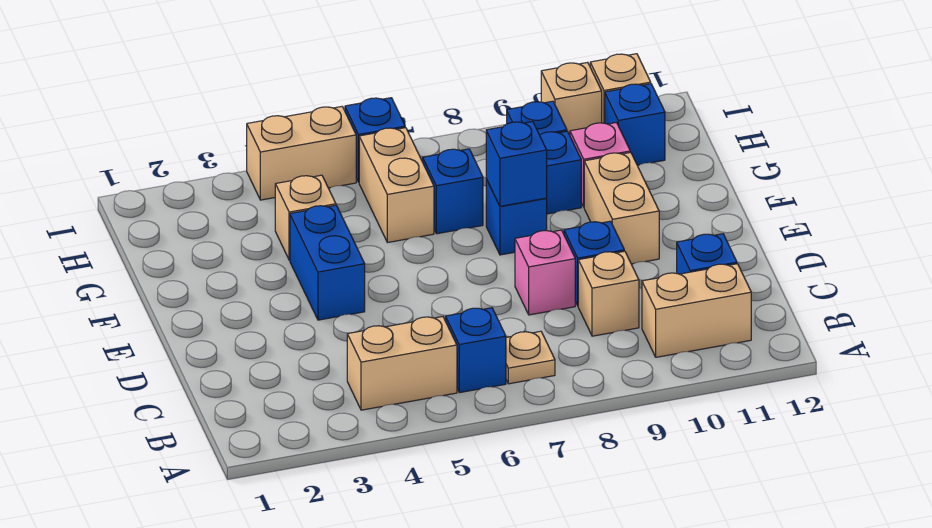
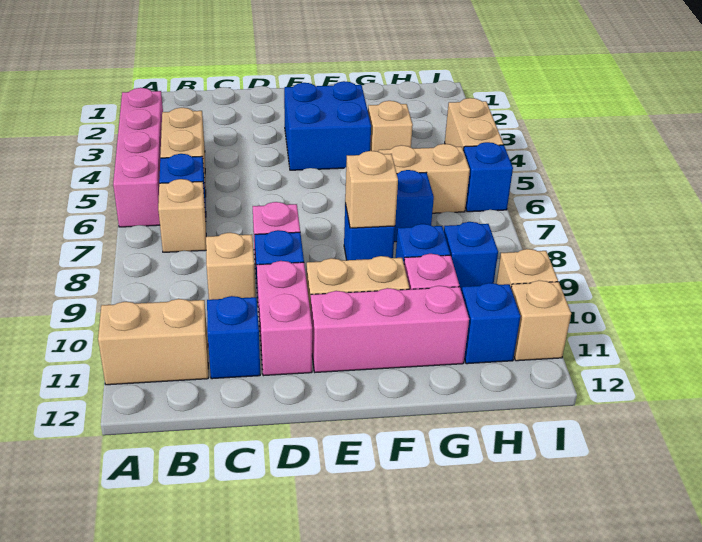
none -> pink 1x4 brick [113,88,163,227]
tan 1x1 plate [506,331,555,384] -> tan 1x1 brick [158,179,206,252]
tan 1x2 brick [642,264,751,357] -> tan 1x2 brick turned to [98,299,208,385]
none -> pink 1x2 brick [257,261,312,376]
blue 1x2 brick [290,205,365,320] -> blue 2x2 brick [284,81,371,170]
none -> pink 1x3 brick [311,286,469,372]
blue 1x1 brick [486,122,547,206] -> tan 1x1 brick [345,151,398,228]

